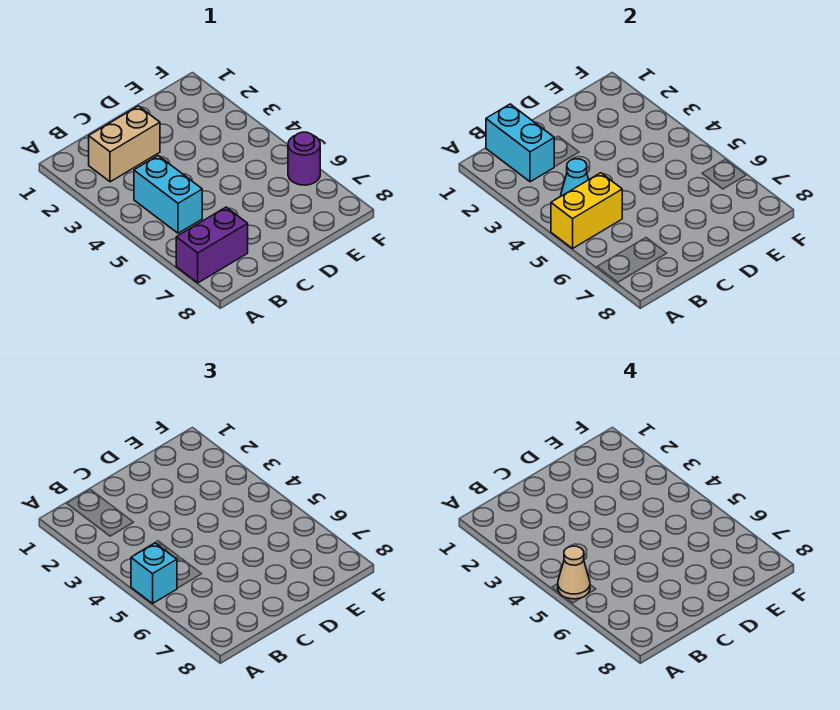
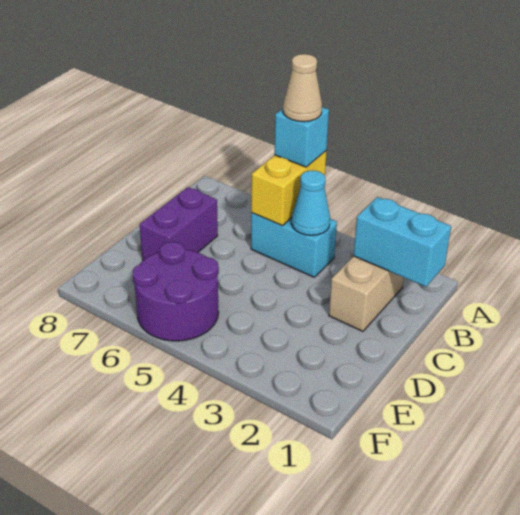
purple 1x2 brick [176,207,248,283] -> purple 1x2 brick moved to [140,187,218,260]
purple 1x1 round brick [288,132,320,185] -> purple 2x2 round brick [132,242,219,341]

